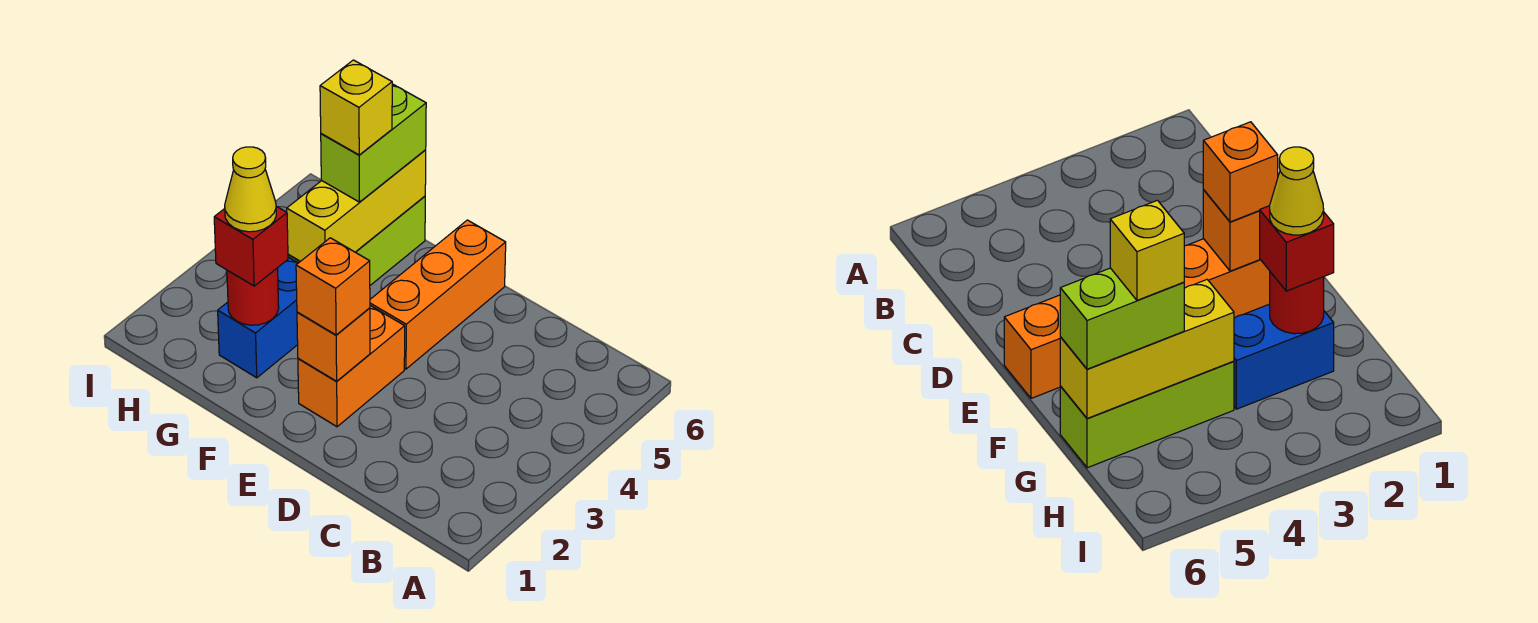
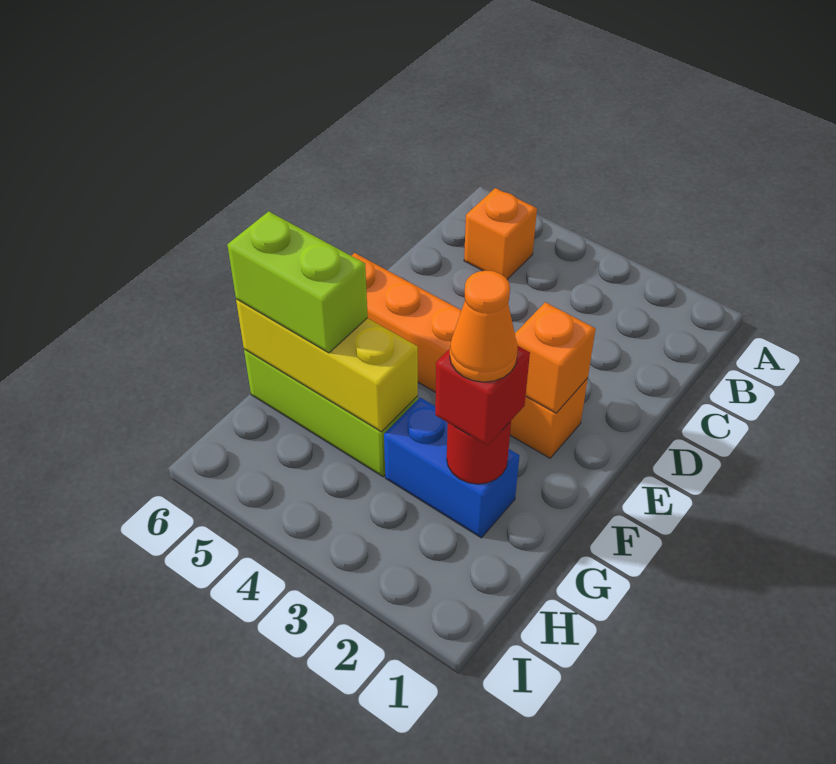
orange 1x1 brick [296,238,370,335] -> orange 1x1 brick moved to [464,188,537,279]
yellow 1x1 cone [225,147,276,232] -> orange 1x1 cone [450,271,518,382]
yellow 1x1 brick [320,60,392,155] -> none

